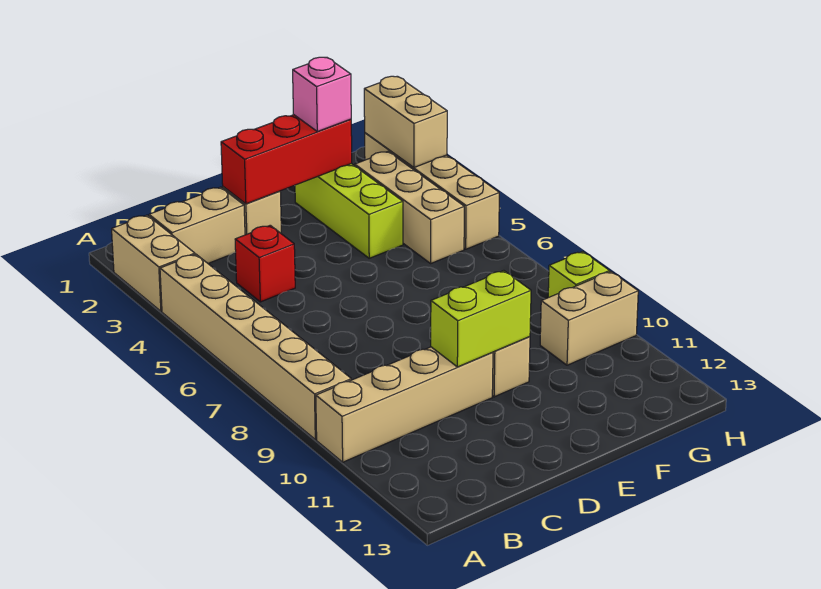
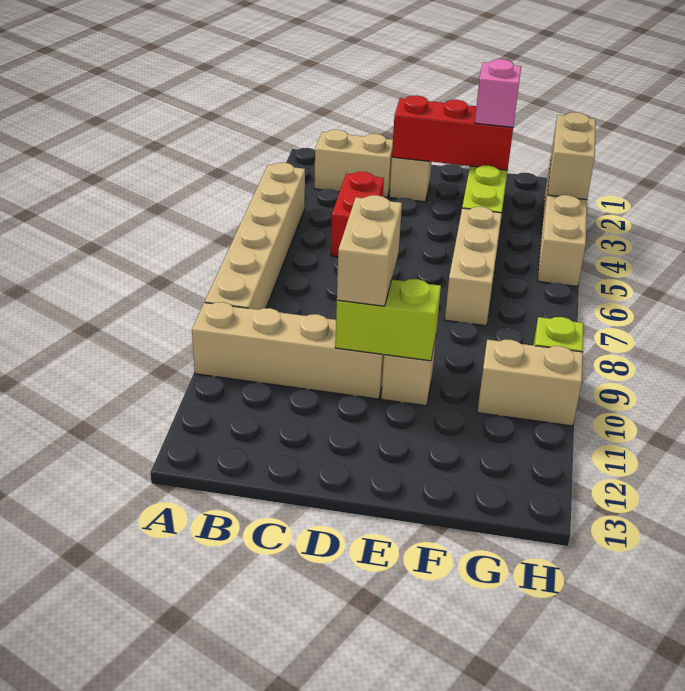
tan 1x2 brick [112,215,195,311] -> tan 1x2 brick moved to [337,195,402,306]
red 1x1 brick [235,225,295,302] -> red 1x2 brick [331,172,384,257]
tan 1x3 brick [355,152,464,263] -> tan 1x3 brick moved to [445,207,502,326]

